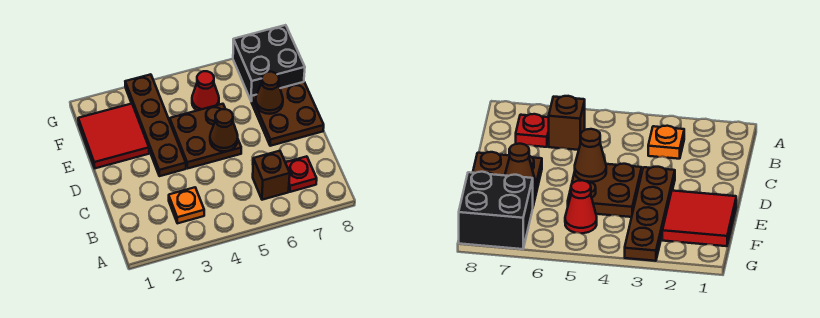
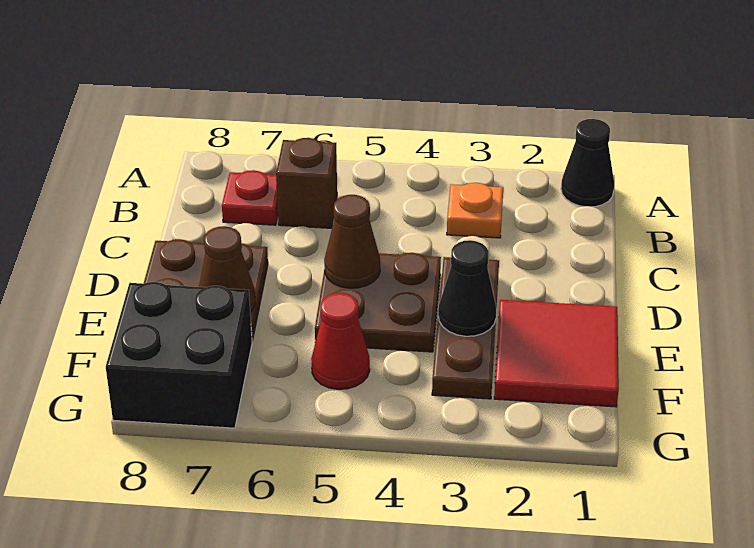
none -> black 1x1 cone [561,119,614,207]
brown 1x4 plate [125,74,186,176] -> brown 1x3 plate [432,257,499,399]
none -> black 1x1 cone [438,240,496,336]

